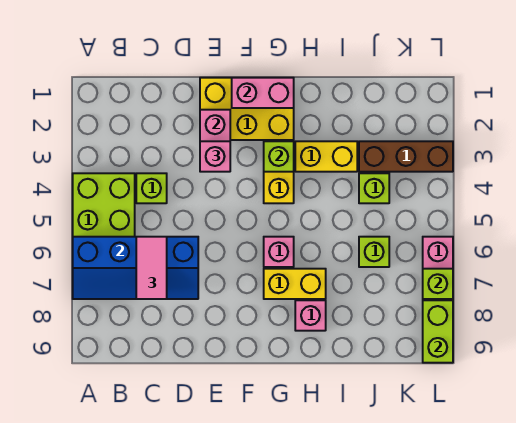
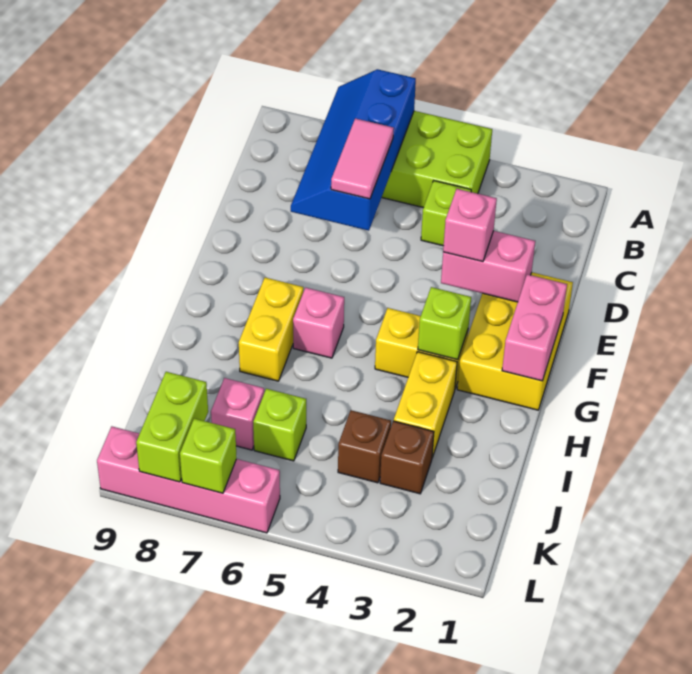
pink 1x2 tile [136,237,167,299] -> pink 1x2 tile turned to [331,118,394,199]
pink 1x1 brick [295,300,326,331] -> pink 1x1 brick moved to [211,378,264,450]
brown 1x3 brick [359,141,453,172] -> brown 1x1 brick [380,421,434,494]
lime 1x1 brick [359,173,389,203] -> brown 1x1 brick [338,410,391,483]
lime 1x2 brick [423,300,453,363] -> lime 1x2 brick turned to [136,372,208,482]

